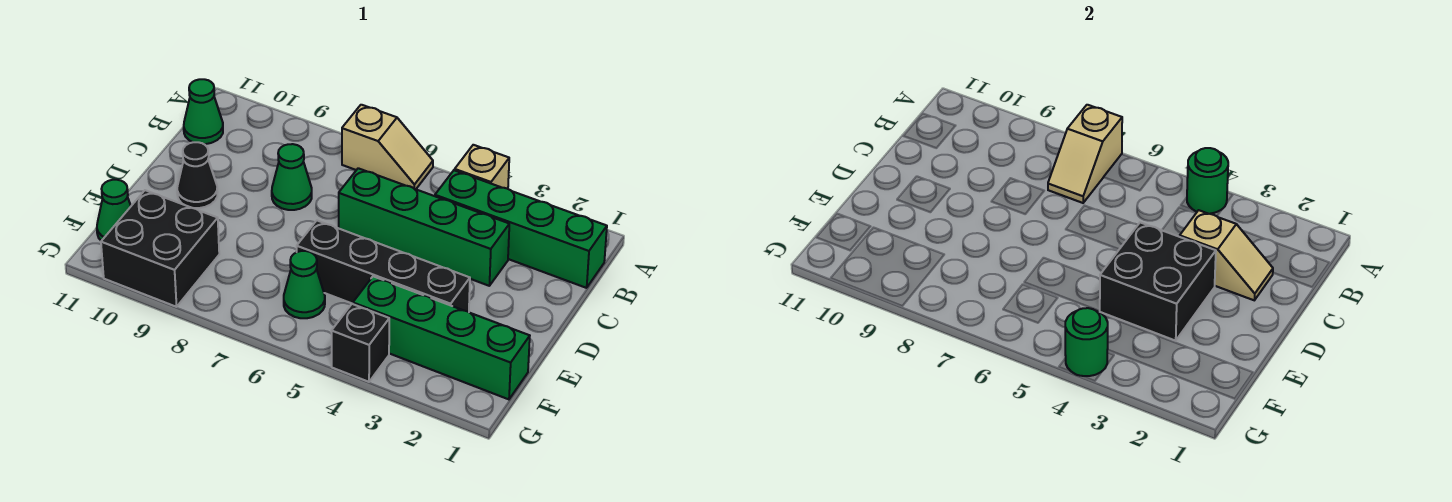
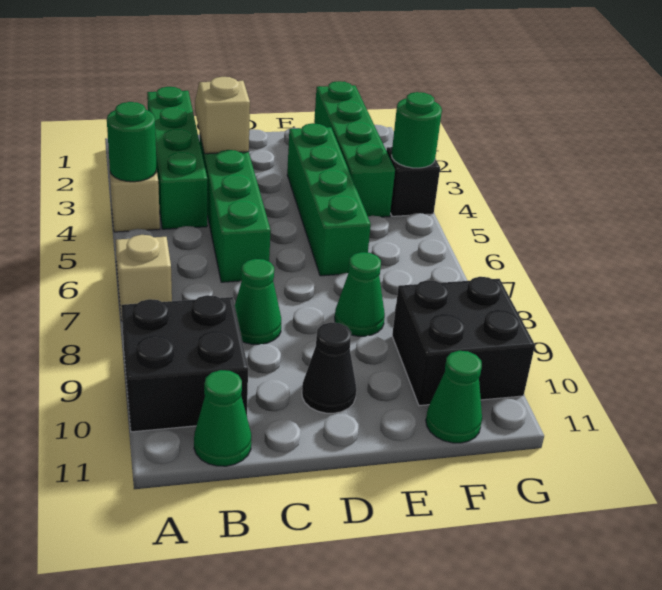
tan 1x2 slope [1048,105,1122,203] -> none
black 2x2 brick [1100,222,1216,341] -> black 2x2 brick moved to [121,295,248,432]
black 1x4 brick [297,221,470,312] -> green 1x4 brick [287,123,371,276]
green 1x1 cone [284,251,325,318] -> green 1x1 cone moved to [335,252,385,336]

